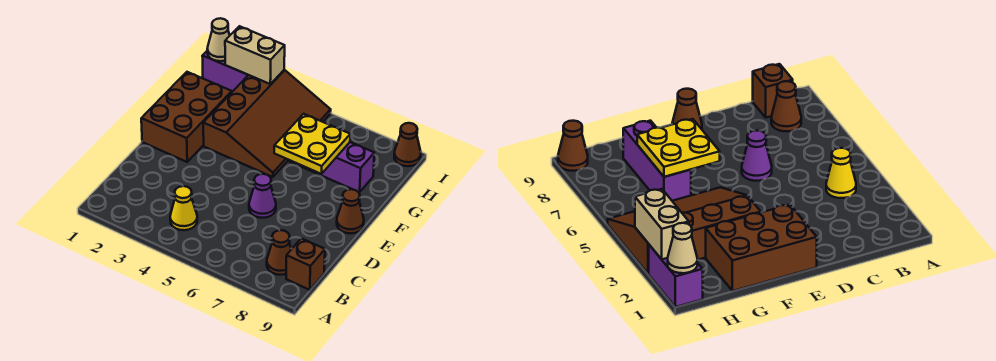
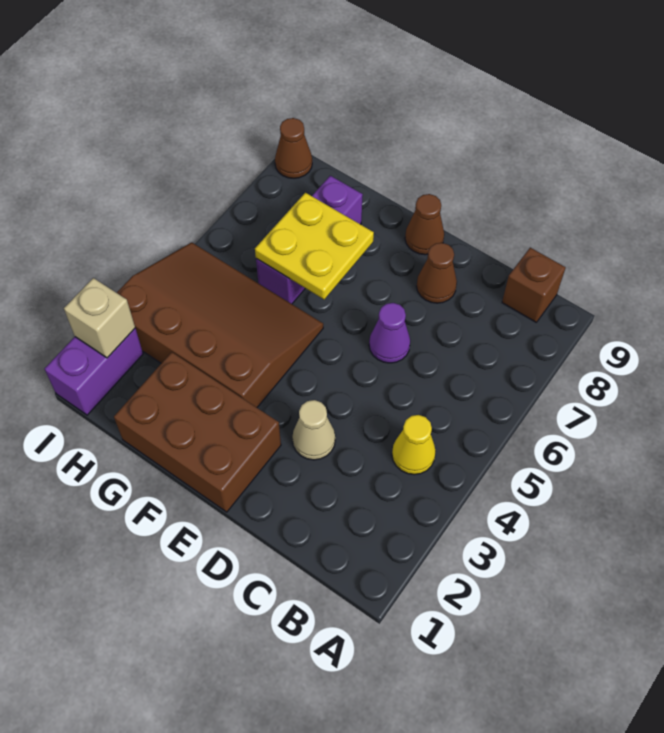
brown 1x1 cone [267,230,291,275] -> brown 1x1 cone moved to [417,243,457,303]
tan 1x1 cone [207,18,230,61] -> tan 1x1 cone moved to [292,400,335,460]
tan 1x2 brick [225,26,285,84] -> tan 1x1 brick [64,278,135,358]

